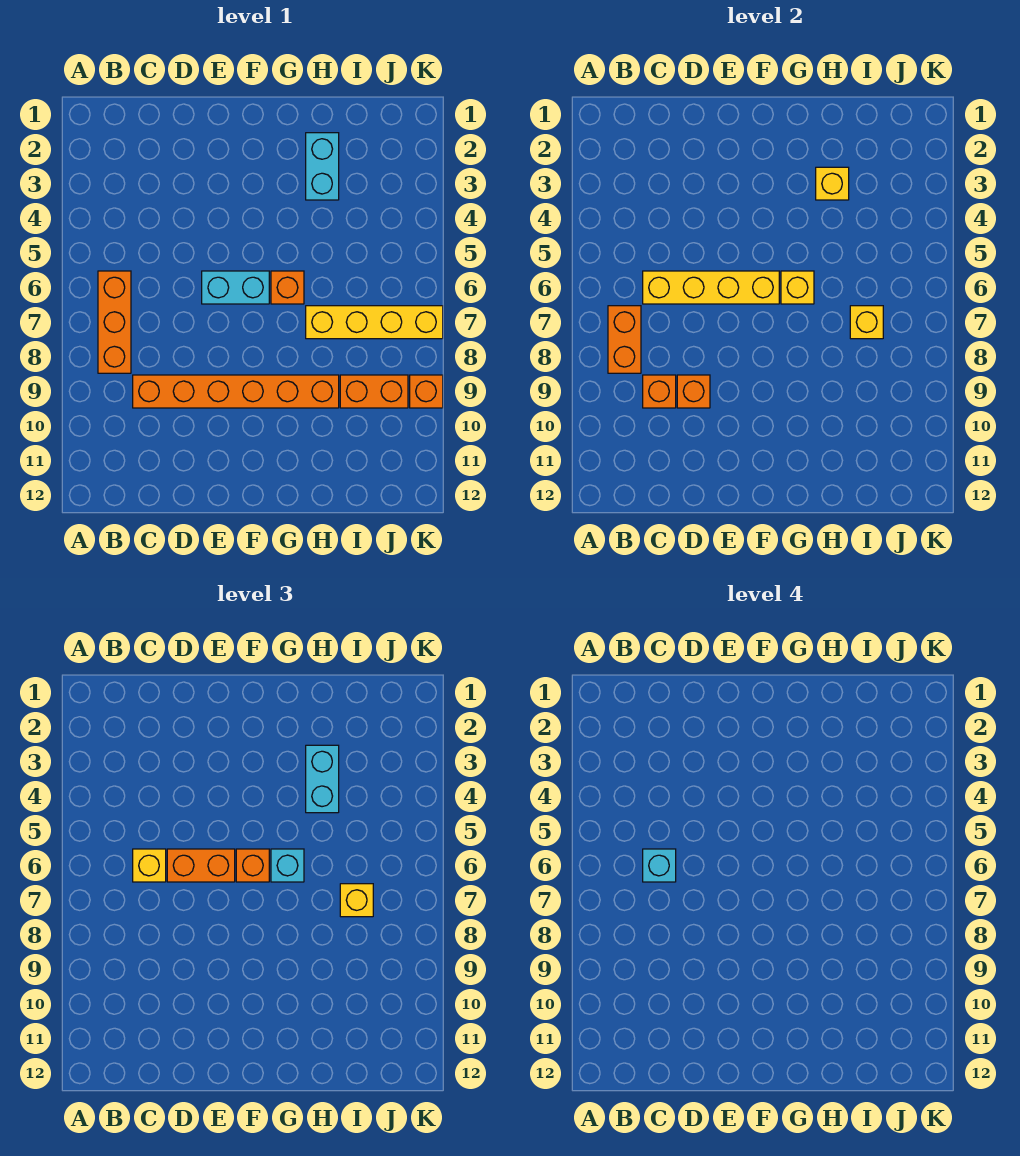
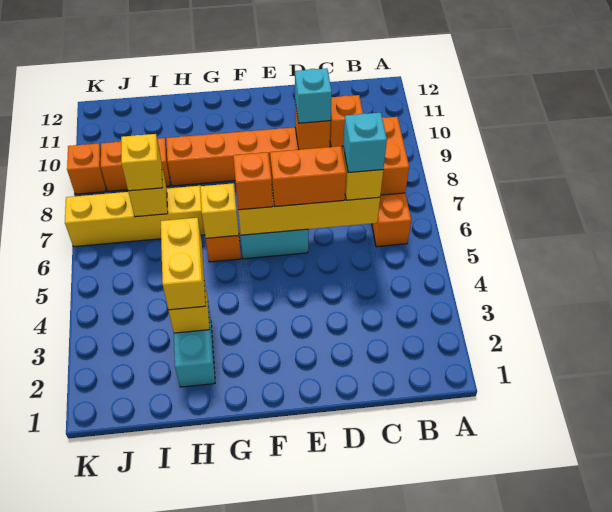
cyan 1x1 brick [271,849,304,882] -> cyan 1x1 brick moved to [295,68,332,123]
cyan 1x2 brick [306,745,339,813] -> yellow 1x2 brick [161,218,206,310]

